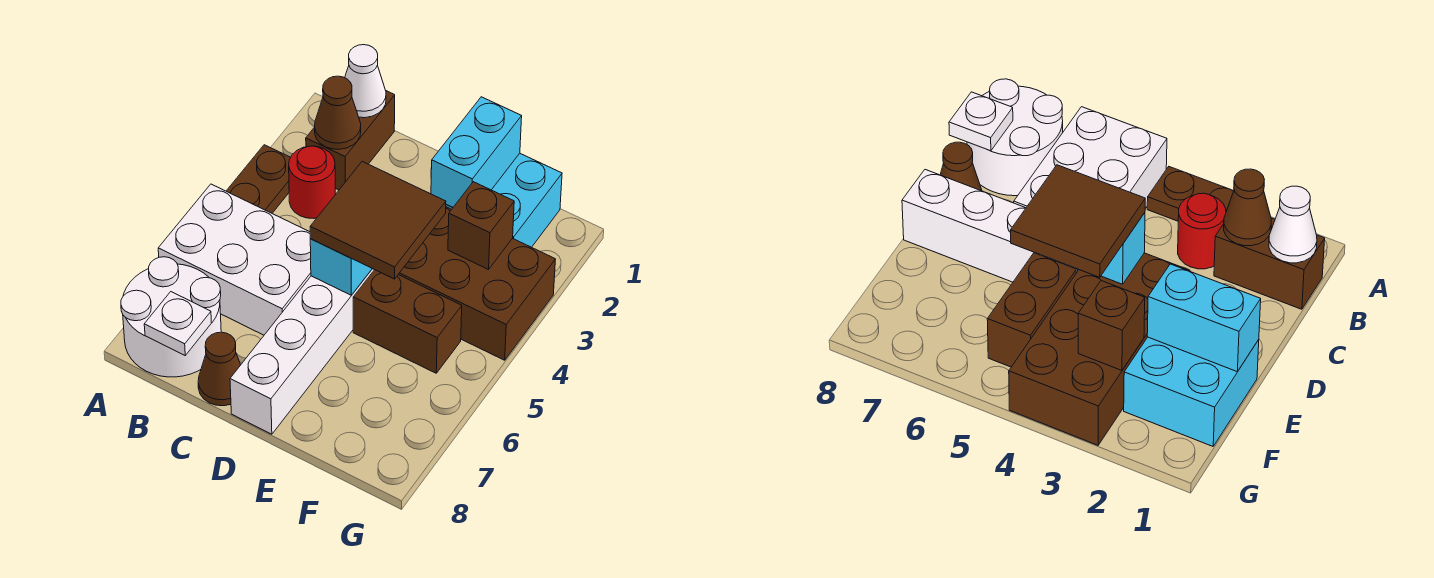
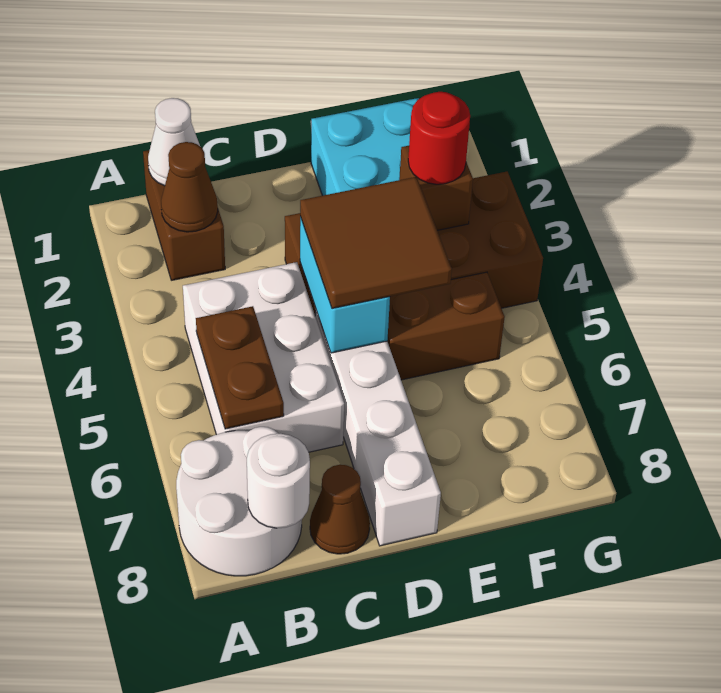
brown 1x2 plate [227,145,291,213] -> brown 1x2 plate moved to [196,306,284,429]
white 2x3 brick [158,184,311,335] -> white 2x3 brick turned to [183,262,344,452]
red 1x1 round brick [289,146,335,218] -> red 1x1 round brick moved to [408,92,470,184]
white 1x1 plate [144,292,211,355] -> white 1x1 round brick [247,434,310,528]
cyan 1x2 brick [431,97,522,207] -> none

